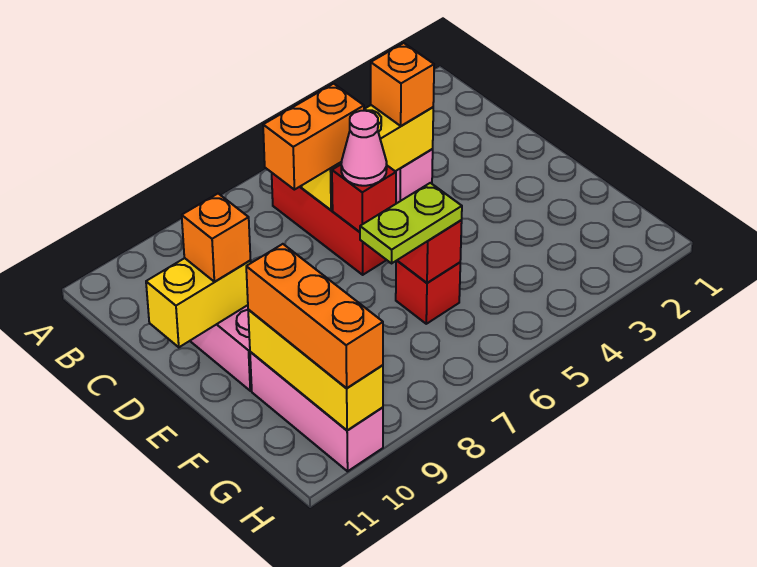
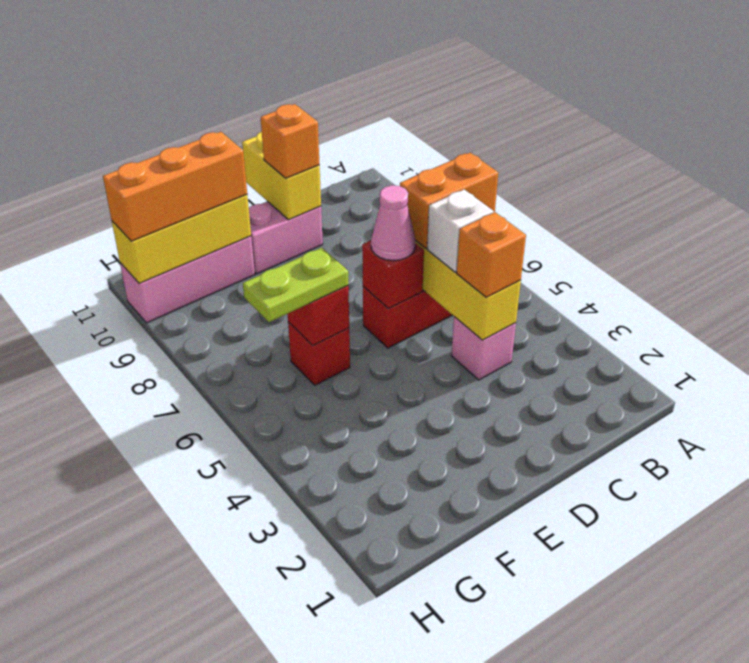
none -> white 1x1 brick [427,190,494,272]
orange 1x2 brick [263,84,364,190] -> orange 1x2 brick turned to [400,153,498,249]
lime 1x2 plate [360,183,462,263] -> lime 1x2 plate turned to [243,248,348,322]

